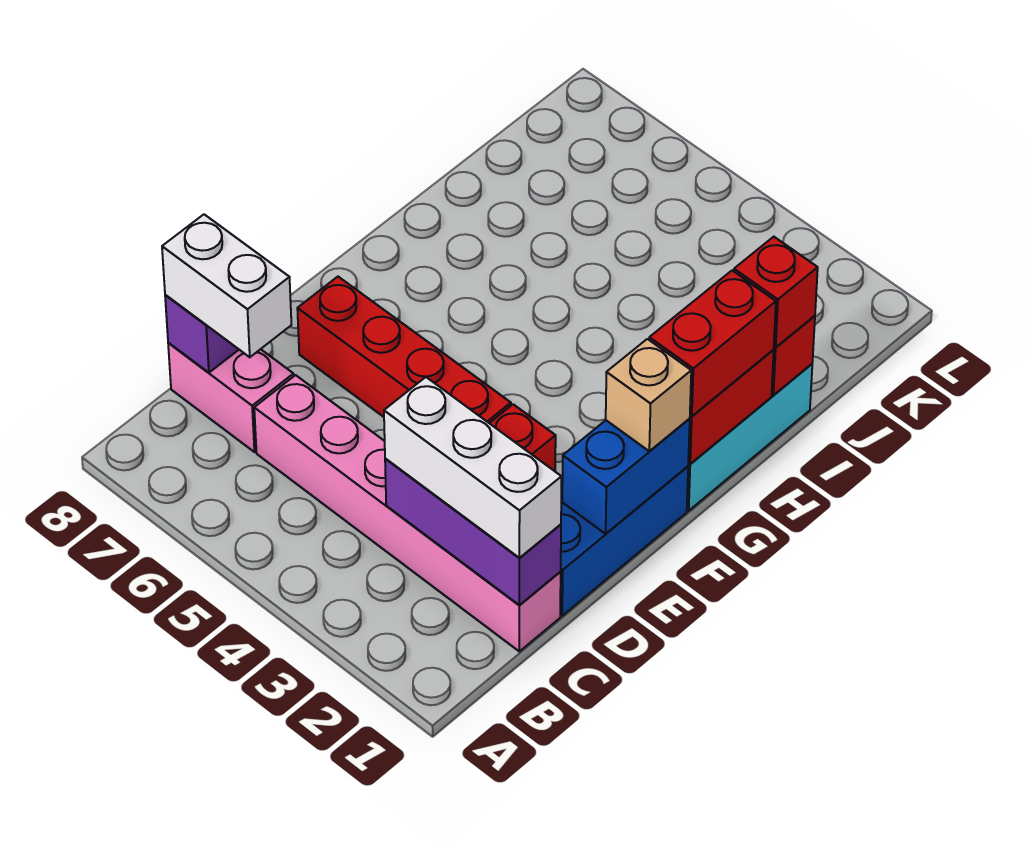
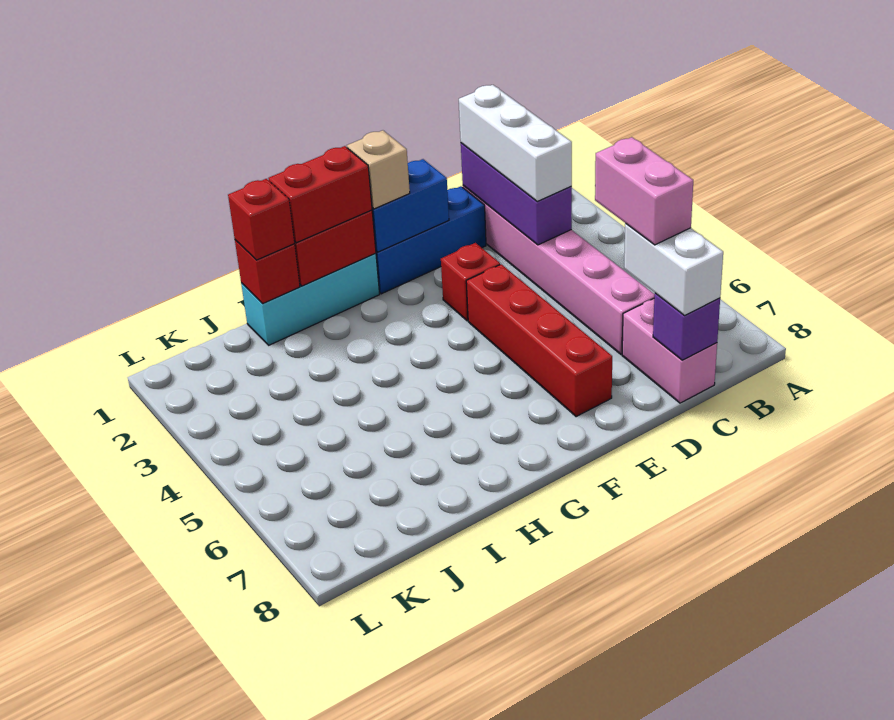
none -> pink 1x2 brick [595,137,693,245]

